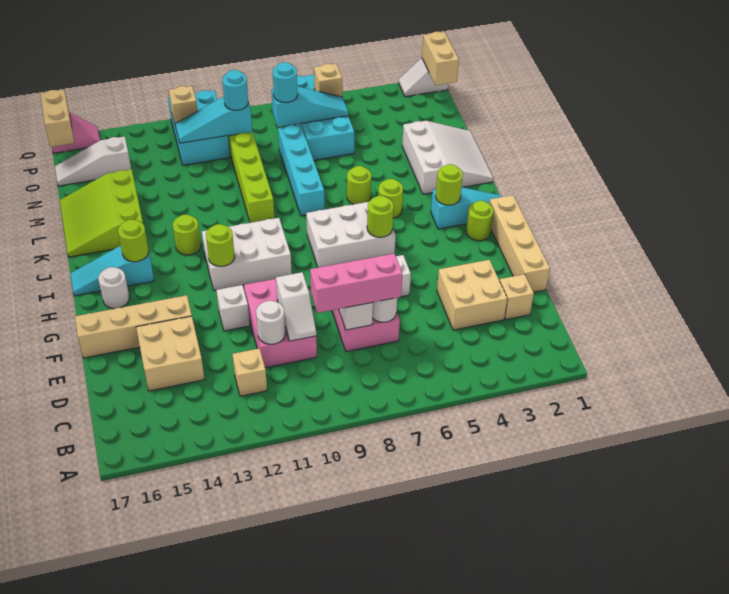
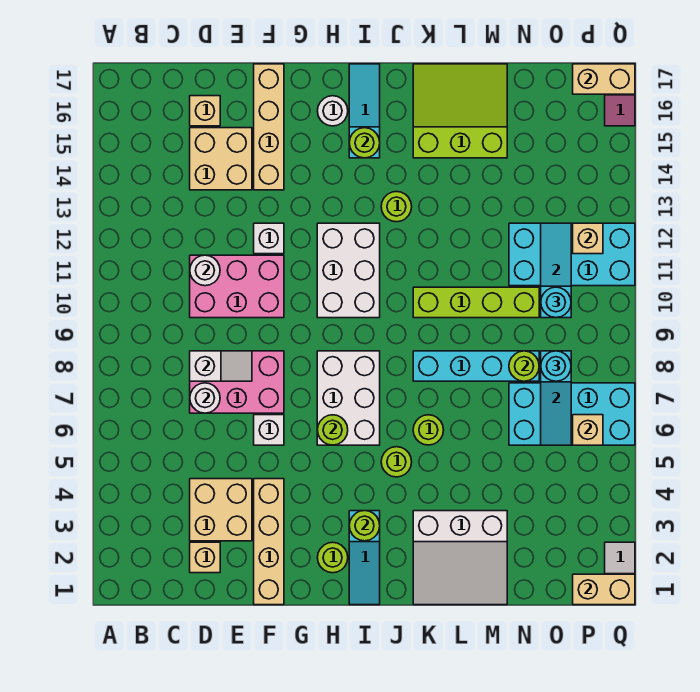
tan 1x1 brick [233,348,267,396] -> tan 1x1 brick moved to [190,96,220,126]
pink 1x3 brick [310,253,402,313] -> none
white 1x2 slope [276,272,316,341] -> none
tan 1x4 brick [489,195,550,292] -> tan 1x4 brick turned to [254,479,284,605]
lime 1x1 round brick [206,224,235,266] -> lime 1x1 round brick moved to [509,351,539,381]
cyan 2x3 brick [168,90,230,165] -> cyan 2x4 brick [509,223,635,286]
white 1x3 slope [55,136,131,186] -> none

